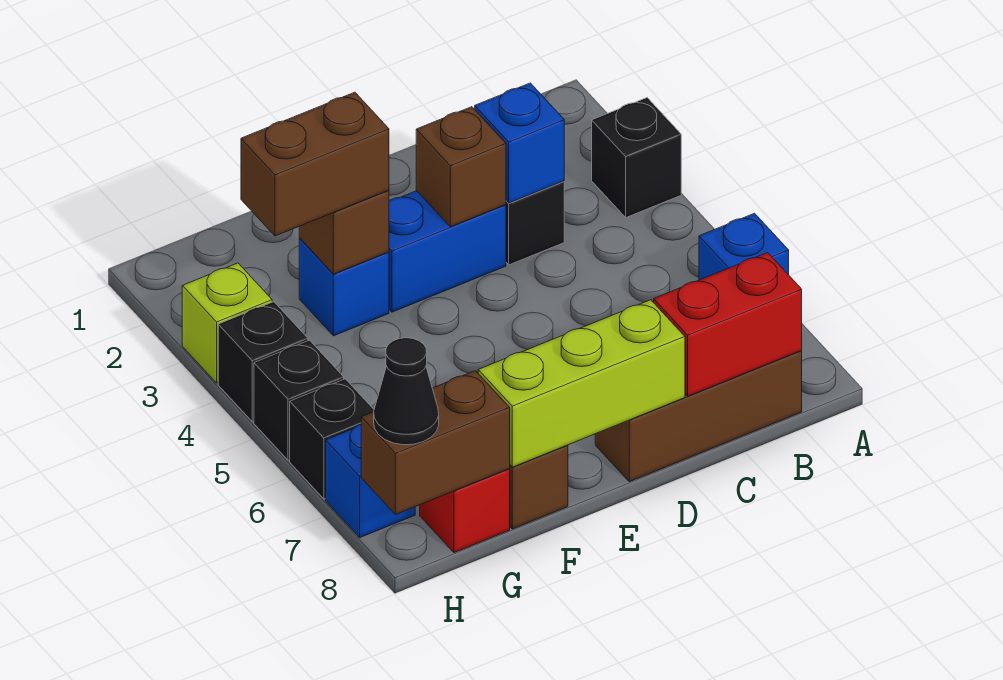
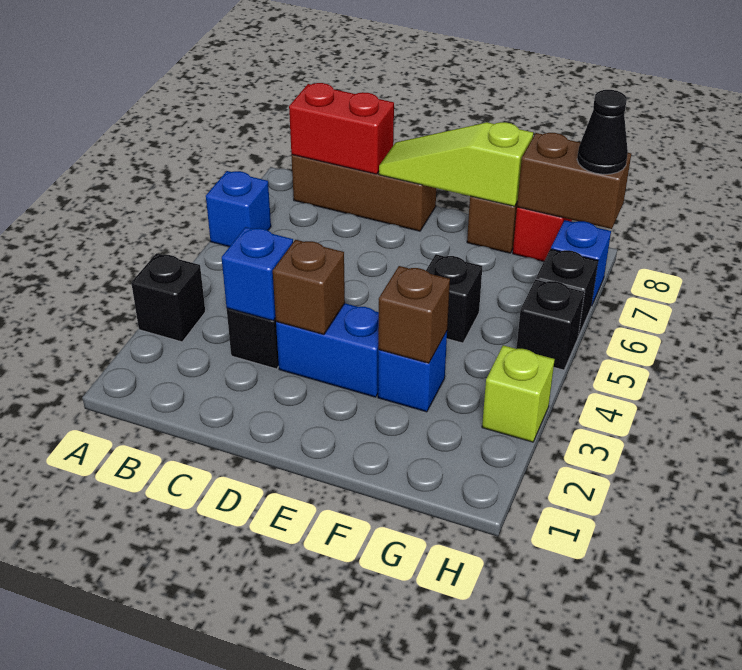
lime 1x3 brick [478,300,685,467] -> lime 1x3 slope [379,122,533,206]
brown 1x2 brick [241,92,389,236] -> none
black 1x1 brick [218,302,308,422] -> black 1x1 brick moved to [426,254,482,343]

